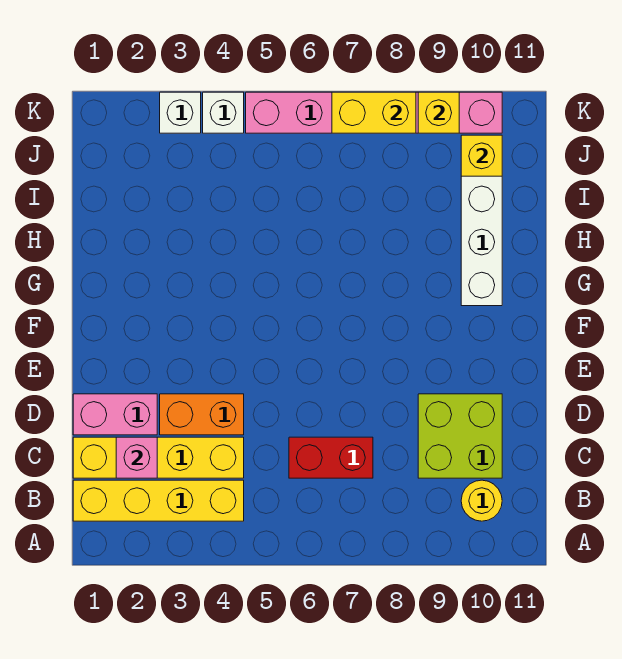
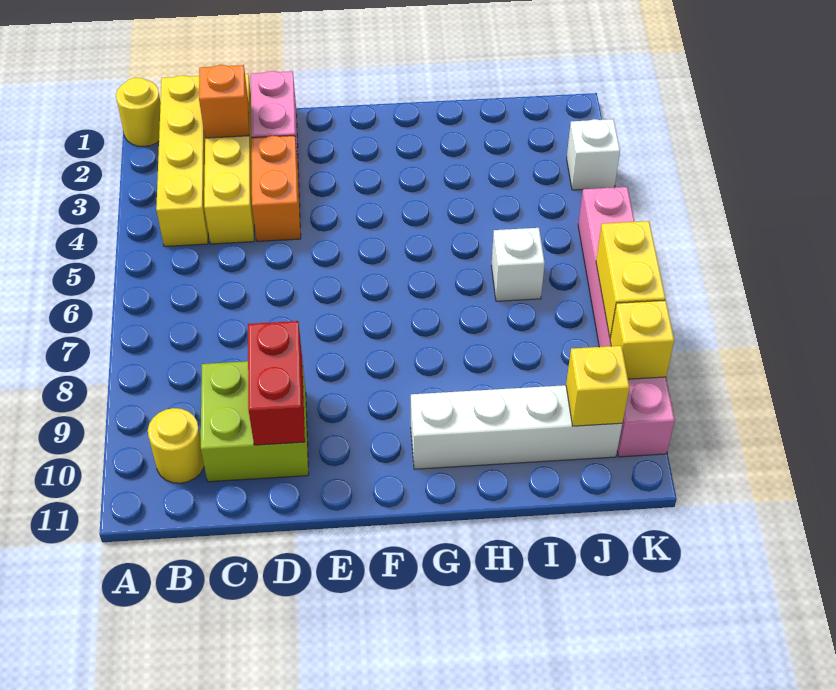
none -> yellow 1x1 round brick [116,78,161,147]
pink 1x1 brick [116,437,157,478] -> orange 1x1 brick [199,65,249,138]
red 1x2 brick [289,437,373,478] -> red 1x2 brick moved to [248,321,305,445]
white 1x1 brick [203,92,244,133] -> white 1x1 brick moved to [491,228,545,301]

